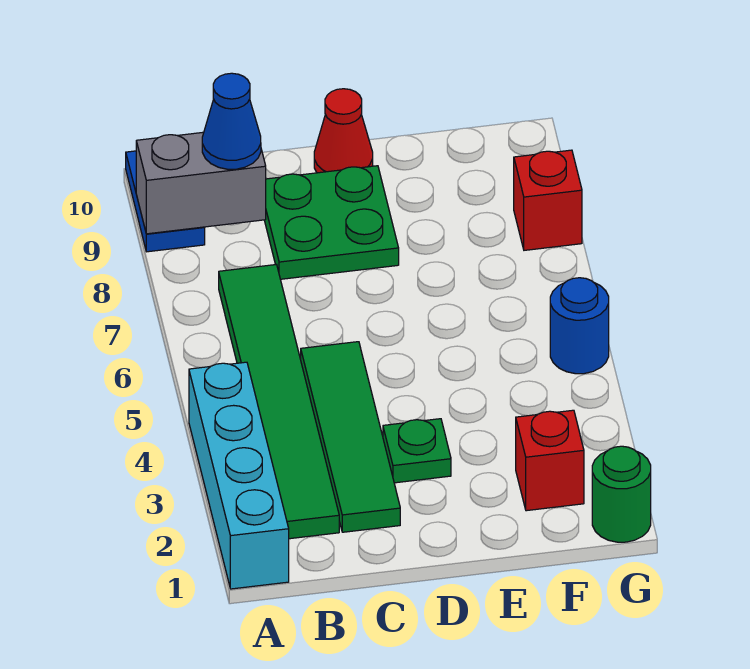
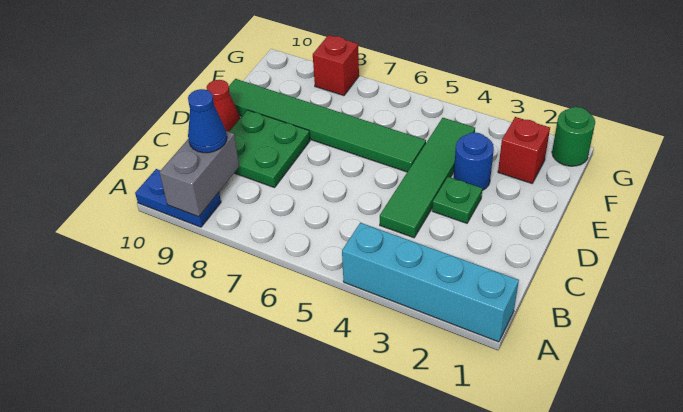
green 1x6 tile [219,265,339,539] -> green 1x6 tile moved to [229,79,426,172]
green 1x4 tile [301,342,400,532] -> green 1x4 tile turned to [380,118,475,238]
blue 1x1 round brick [550,278,609,374] -> blue 1x1 round brick moved to [454,133,494,190]

